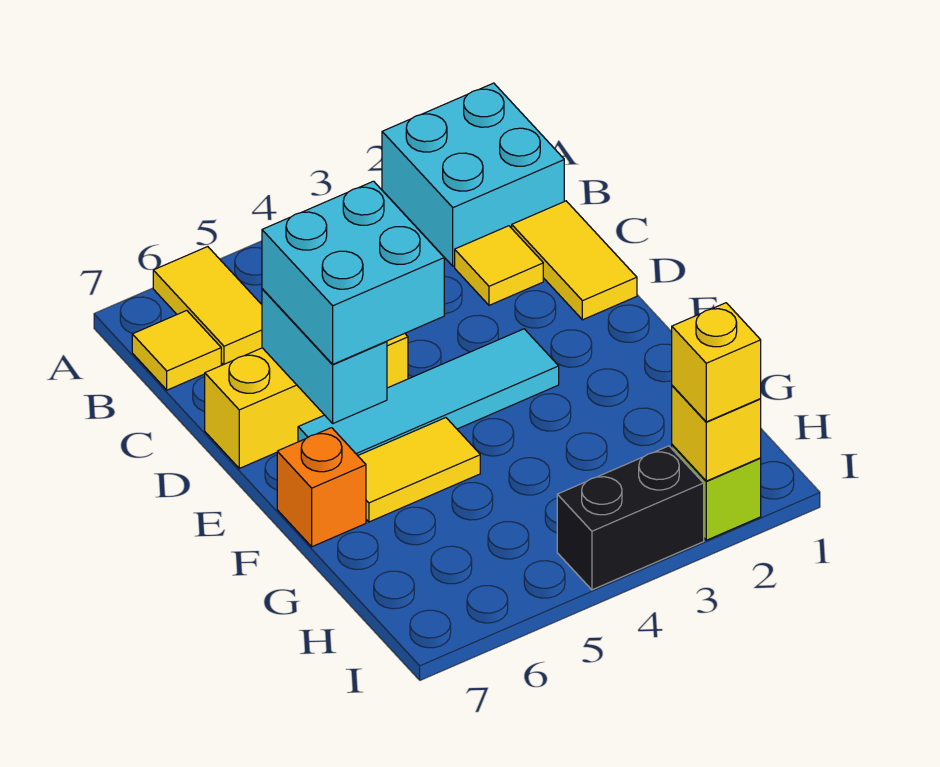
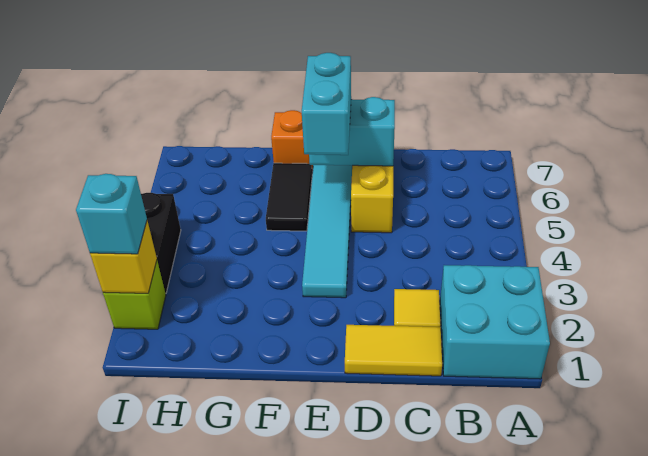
yellow 1x2 tile [153,247,262,365] -> none
yellow 1x1 tile [132,310,221,390] -> none
cyan 2x2 brick [262,181,444,364] -> cyan 1x2 brick [302,53,351,155]
yellow 1x2 tile [358,418,480,522] -> black 1x2 tile [266,163,312,231]
yellow 1x1 brick [672,303,761,422] -> cyan 1x1 brick [76,174,147,254]

